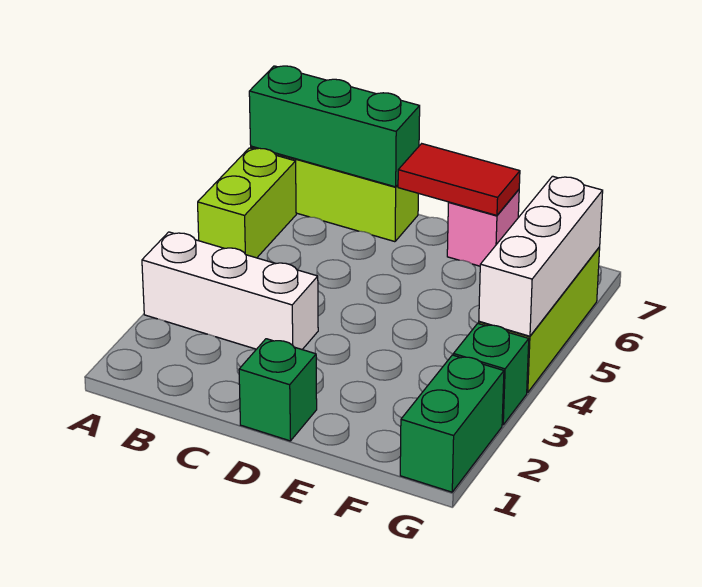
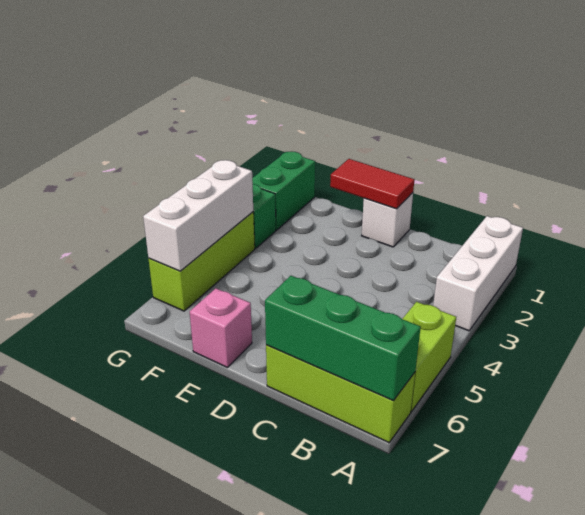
white 1x3 brick [142,232,318,349] -> white 1x3 brick turned to [433,216,523,331]
green 1x1 brick [239,339,317,441] -> white 1x1 brick [362,193,413,247]
red 1x2 tile [398,144,520,215] -> red 1x2 tile moved to [330,159,414,209]

